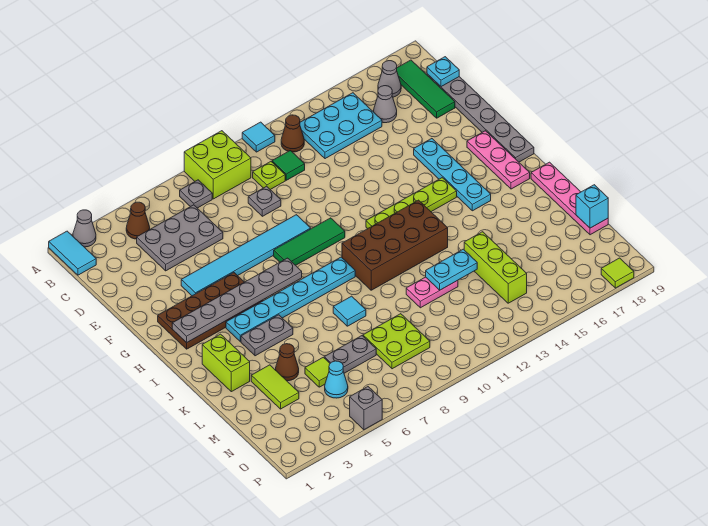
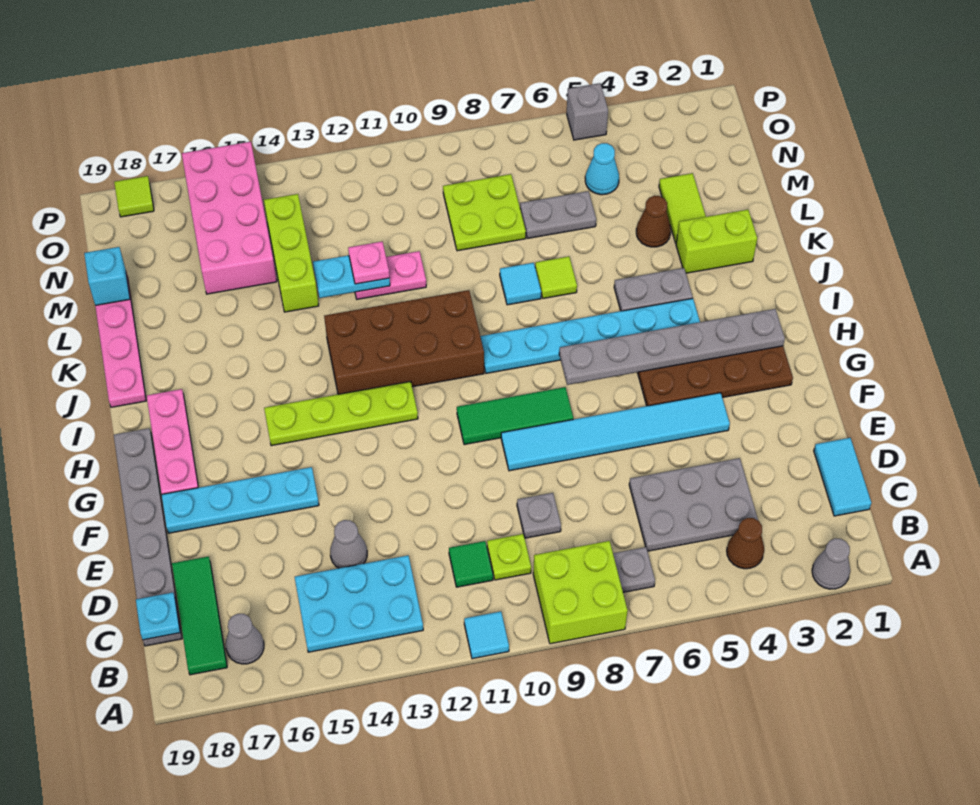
cyan 1x2 tile [49,231,96,275] -> cyan 1x2 tile moved to [814,438,871,516]
brown 1x1 cone [281,115,304,152] -> none
grey 1x1 cone [373,86,397,123] -> grey 1x1 cone moved to [330,520,367,568]
cyan 1x4 plate [414,139,491,211] -> cyan 1x4 plate turned to [162,467,319,533]
lime 1x2 brick [202,334,250,392] -> lime 1x2 brick turned to [676,210,757,273]
none -> pink 1x1 plate [348,242,390,284]
lime 1x1 tile [305,357,330,387] -> lime 1x1 tile moved to [535,256,577,298]
none -> pink 2x4 brick [182,142,277,294]

